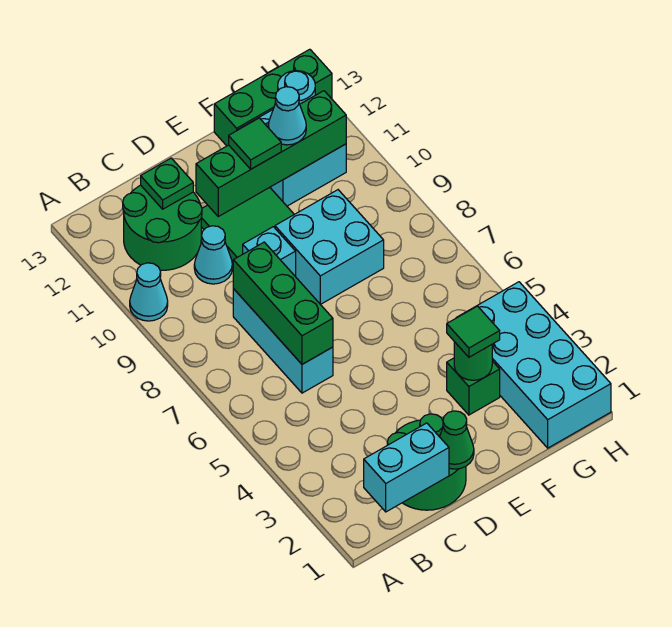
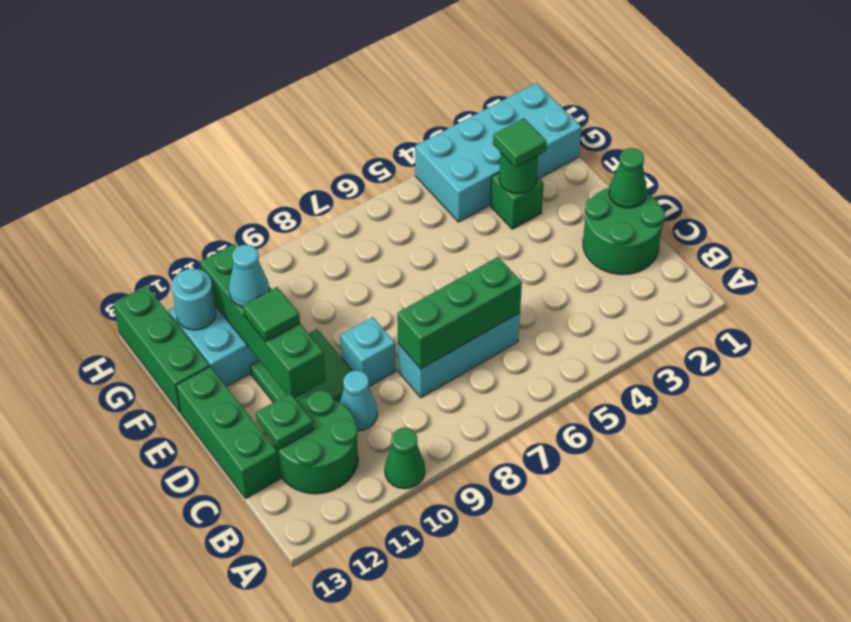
cyan 1x1 cone [130,263,168,321] -> green 1x1 cone [385,428,425,489]
cyan 1x2 brick [364,423,449,512] -> none
none -> green 1x3 brick [176,367,280,498]
cyan 2x2 brick [275,190,384,305] -> none

